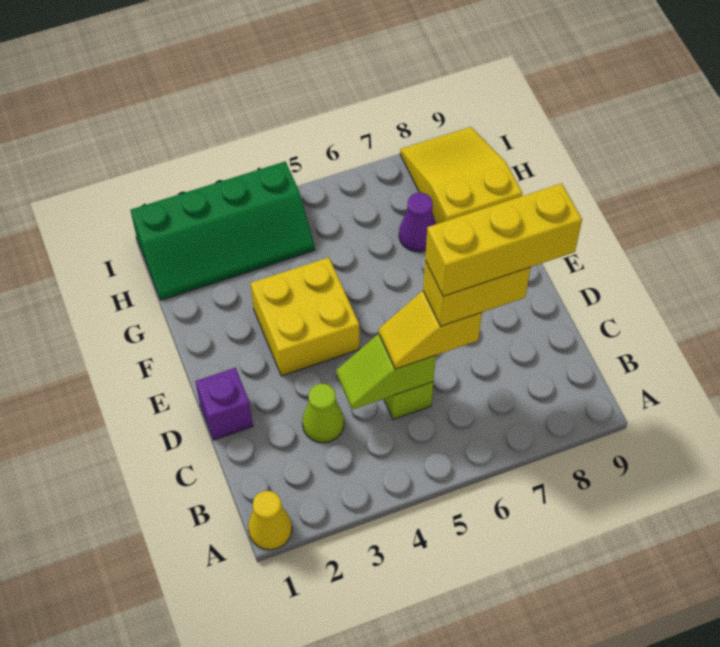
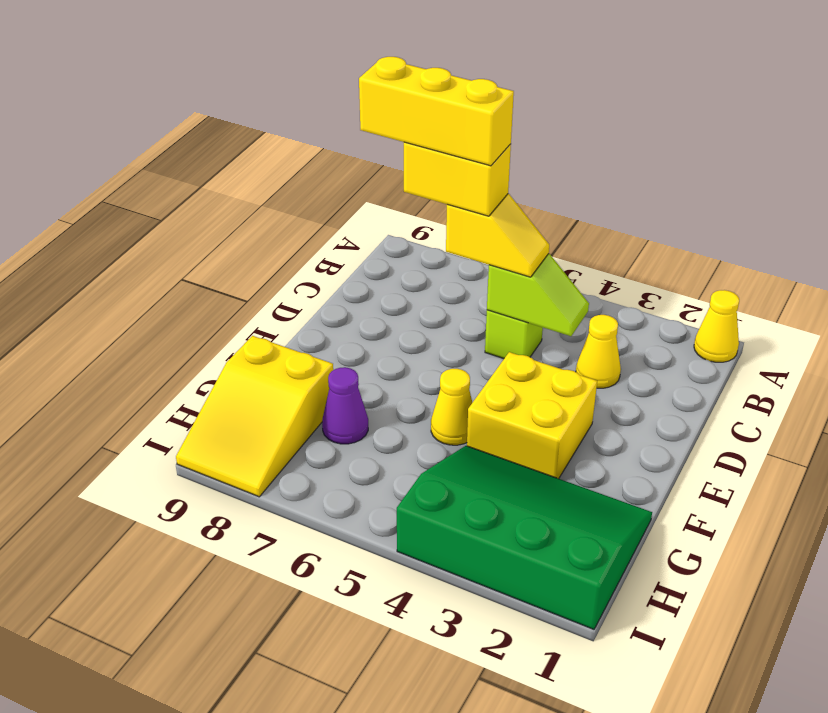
lime 1x1 cone [302,384,344,443] -> yellow 1x1 cone [576,315,621,388]
purple 1x1 brick [195,368,253,440] -> none
none -> yellow 1x1 cone [431,369,472,445]
green 2x4 slope [130,161,315,300] -> green 3x4 slope [397,446,652,629]

